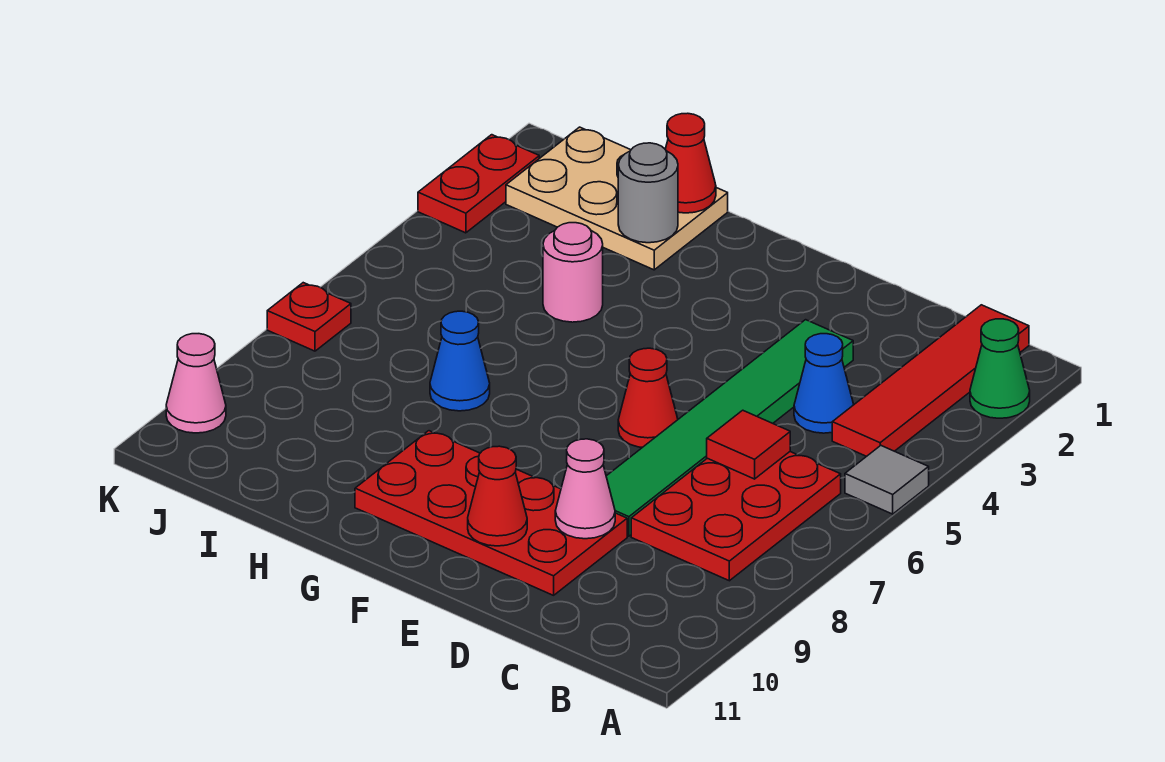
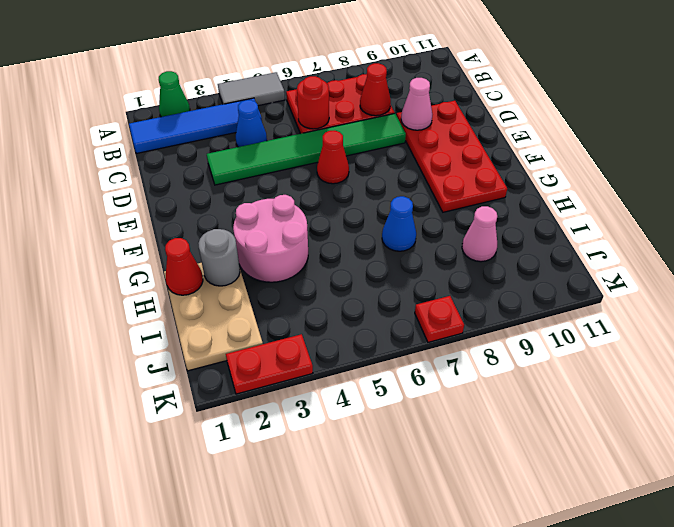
grey 1x1 tile [845,445,929,514] -> grey 1x2 tile [218,72,285,106]
red 1x4 tile [832,305,1029,456] -> blue 1x4 tile [129,98,262,154]
red 1x1 tile [707,410,790,479] -> red 1x1 round brick [297,76,329,129]
red 1x1 cone [468,446,527,546] -> red 1x1 cone moved to [360,63,391,116]
pink 1x1 round brick [543,223,603,322] -> pink 2x2 round brick [233,195,308,282]
pink 1x1 cone [166,334,226,433] -> pink 1x1 cone moved to [462,206,497,262]

